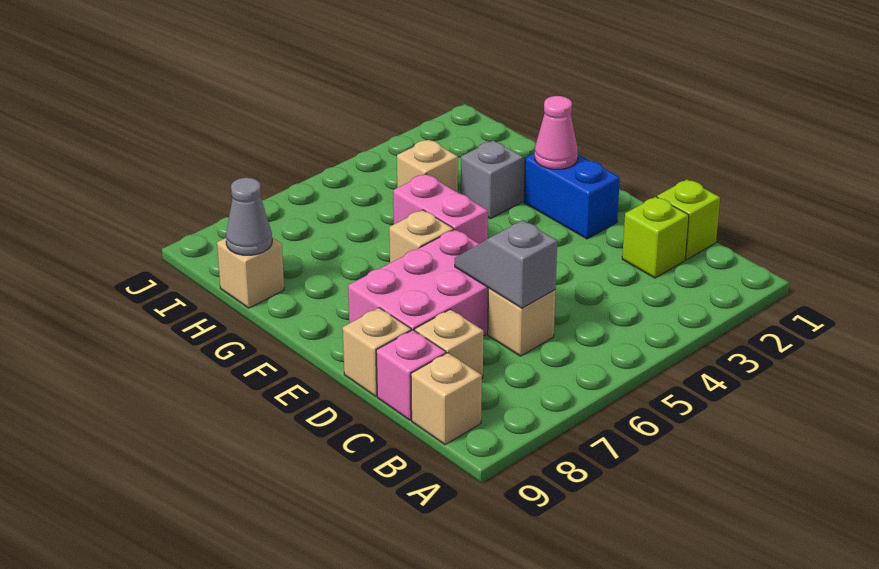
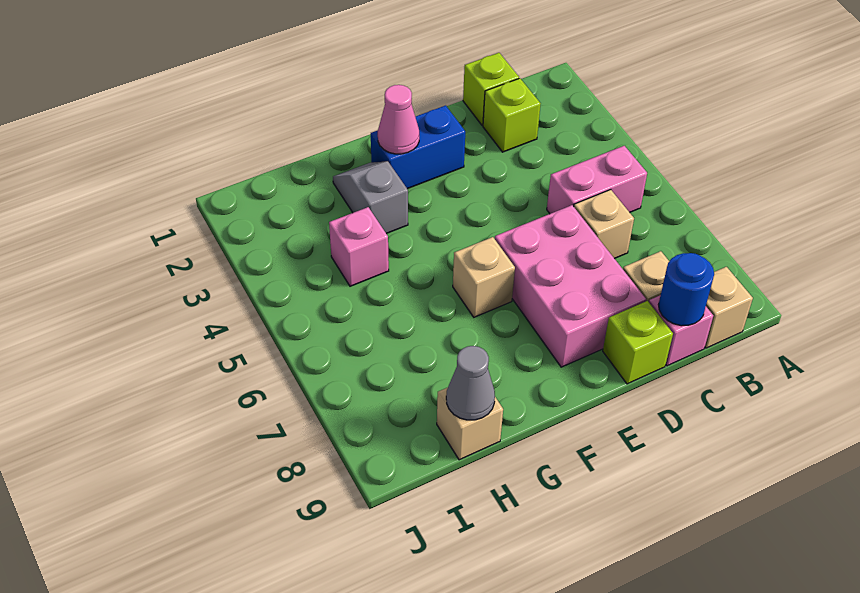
grey 1x2 slope [455,220,557,308] -> none
none -> blue 1x1 round brick [658,253,714,326]
tan 1x1 brick [343,308,411,397] -> lime 1x1 brick [603,301,673,384]
pink 1x2 brick [393,174,488,244] -> pink 1x2 brick moved to [547,146,647,214]
tan 1x1 brick [397,140,458,192] -> pink 1x1 brick [329,207,389,286]

